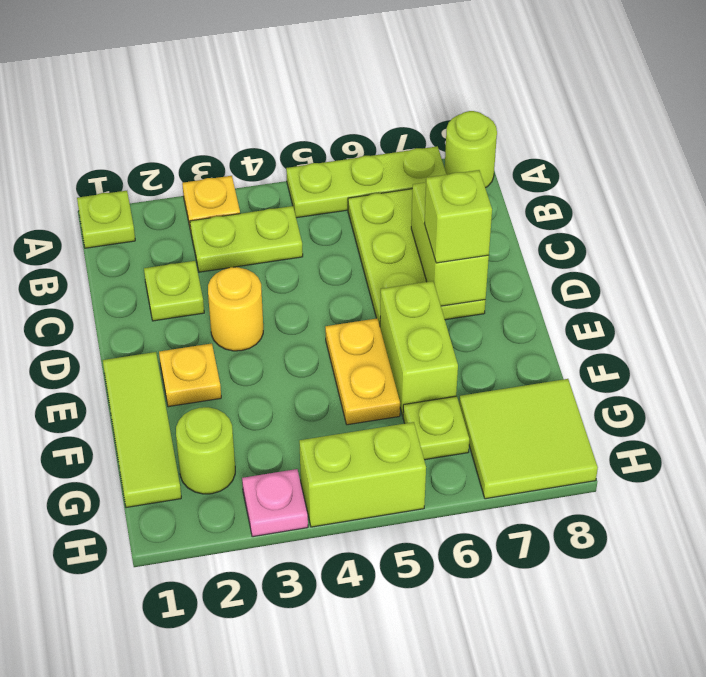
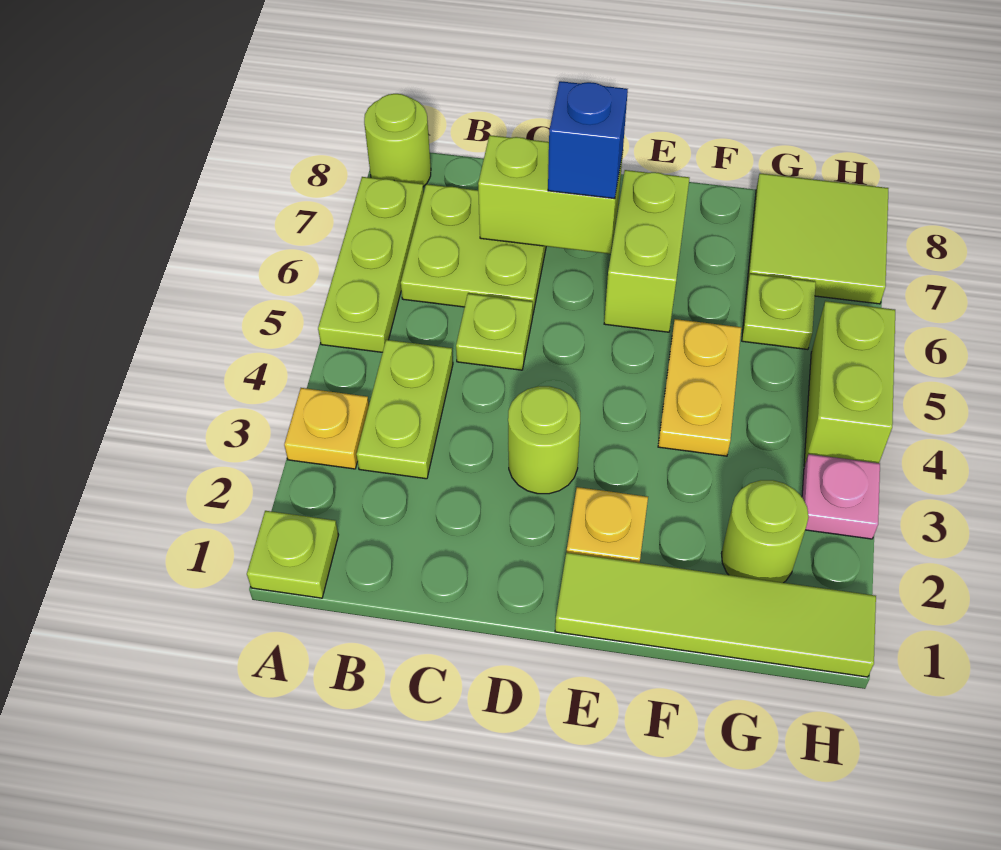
lime 2x3 plate [348,189,486,325] -> lime 2x2 plate [401,184,546,313]
lime 1x1 plate [144,261,204,321] -> lime 1x1 plate moved to [456,294,533,370]
yellow 1x1 round brick [208,267,263,351] -> lime 1x1 round brick [508,386,580,494]
lime 1x1 brick [424,170,492,263] -> blue 1x1 brick [548,81,628,199]
lime 1x3 tile [103,352,181,508] -> lime 1x4 tile [555,553,876,677]
yellow 1x2 plate [325,318,400,425] -> yellow 1x2 plate turned to [658,319,741,456]
lime 1x2 brick [380,281,458,416] -> lime 1x2 brick turned to [604,170,689,332]

